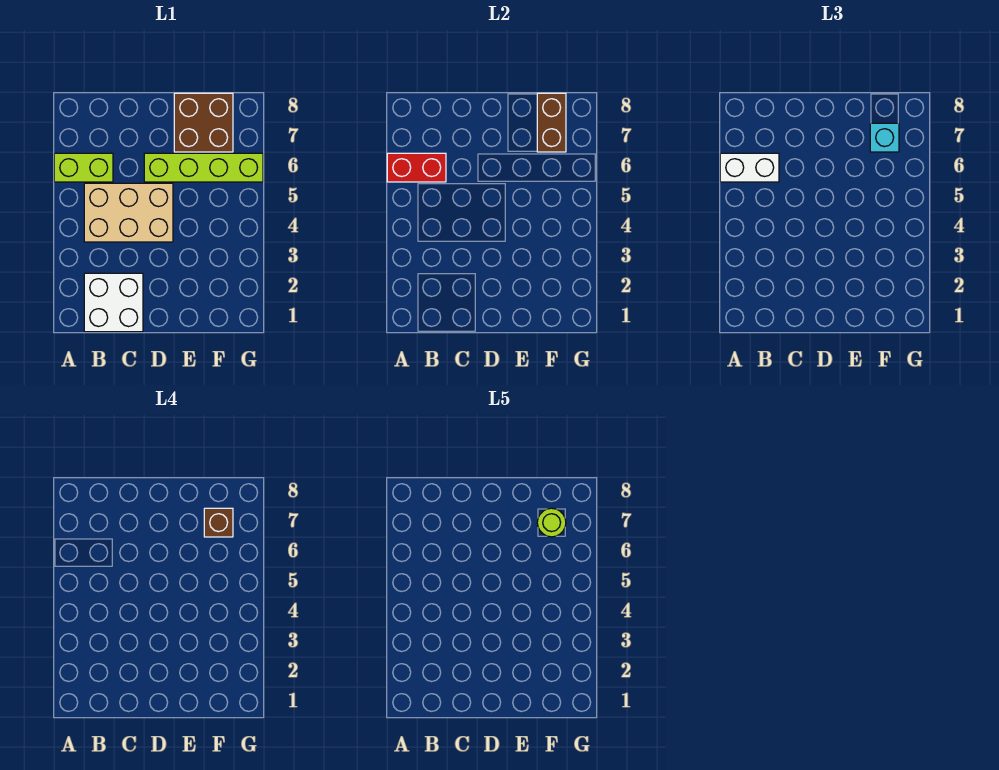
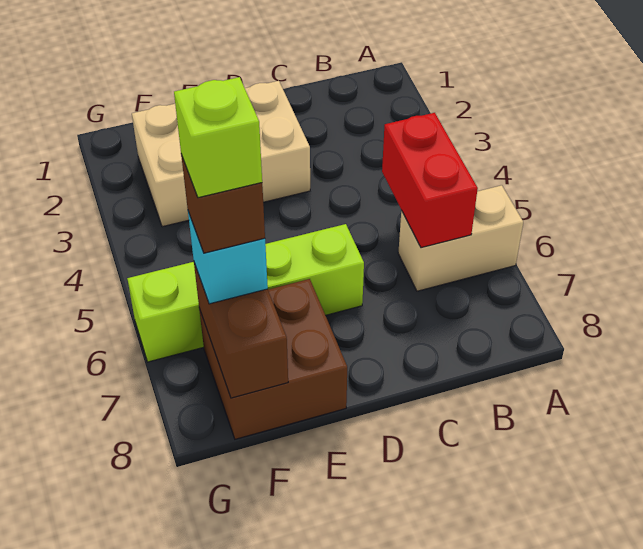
lime 1x2 brick [54,153,113,182] -> tan 1x2 brick [398,185,523,291]
red 1x2 brick [387,153,446,182] -> red 1x2 brick turned to [382,113,478,248]
white 1x2 brick [720,153,779,182] -> none
white 2x2 brick [84,273,143,332] -> none
tan 2x3 brick [84,183,173,242] -> tan 2x3 brick moved to [132,81,310,227]
lime 1x1 round brick [537,508,566,537] -> lime 1x1 brick [174,77,262,198]

